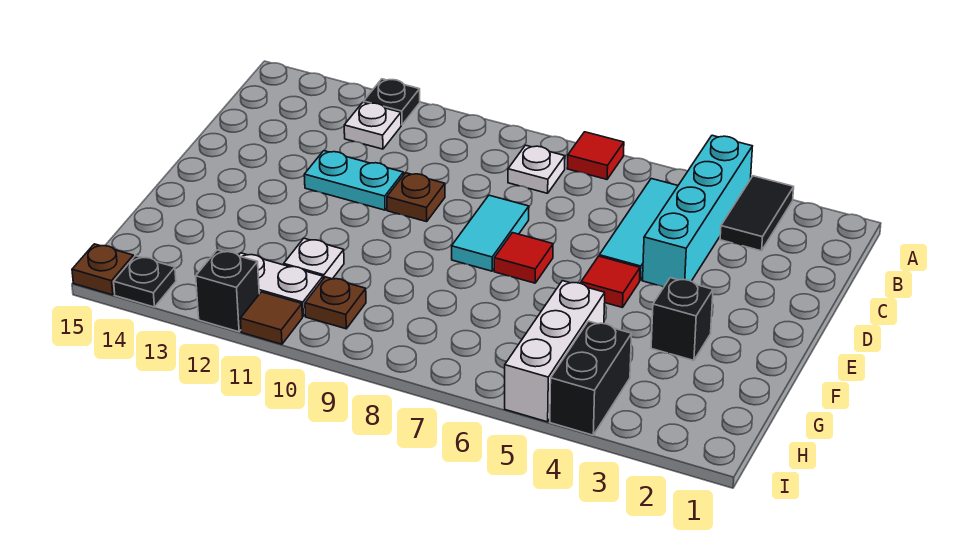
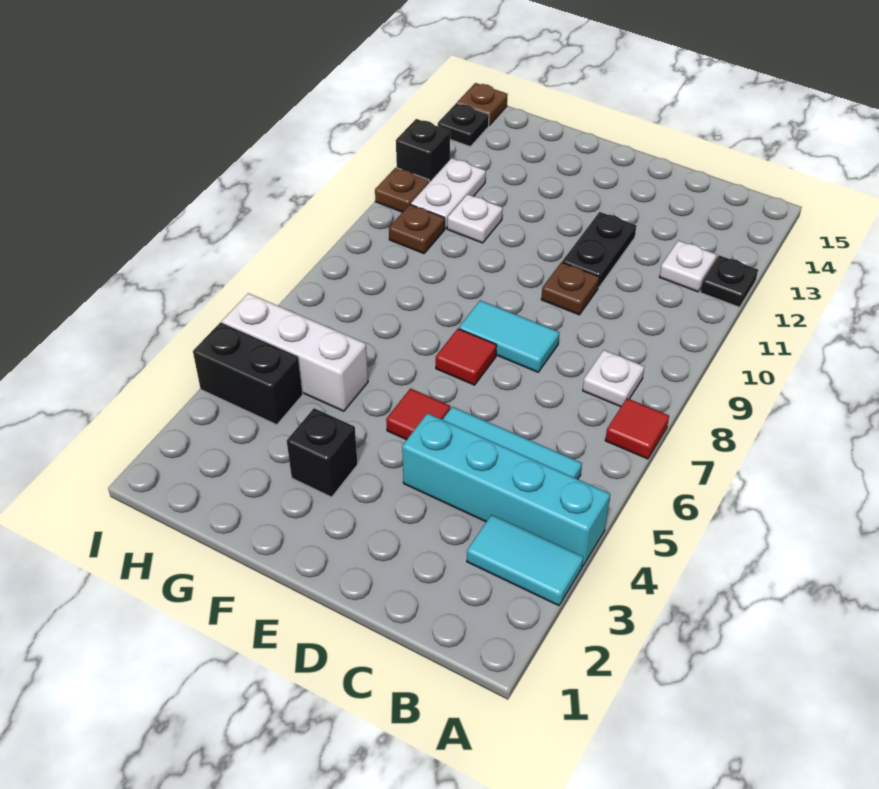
black 1x2 tile [720,176,794,251] -> cyan 1x2 tile [467,515,583,606]
cyan 1x2 plate [304,151,403,210] -> black 1x2 plate [562,212,636,288]
brown 1x1 tile [240,292,302,344] -> brown 1x1 plate [375,168,429,212]

